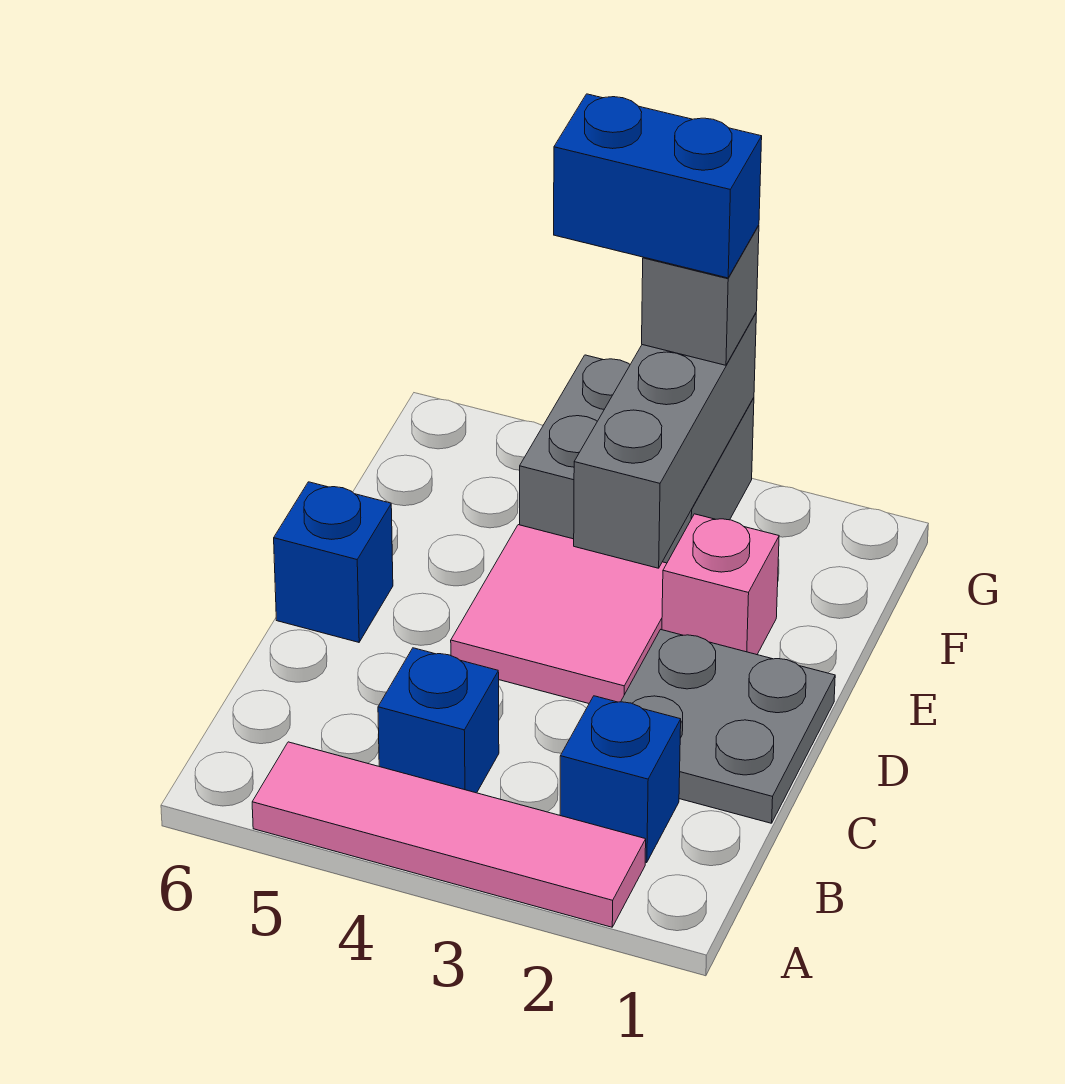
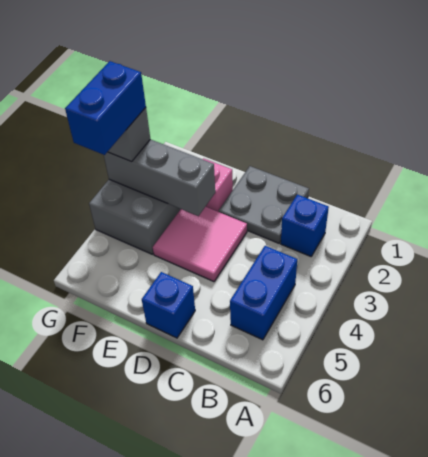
pink 1x4 tile [252,742,646,927] -> none
blue 1x1 brick [378,648,499,793] -> blue 1x2 brick [230,246,297,340]

